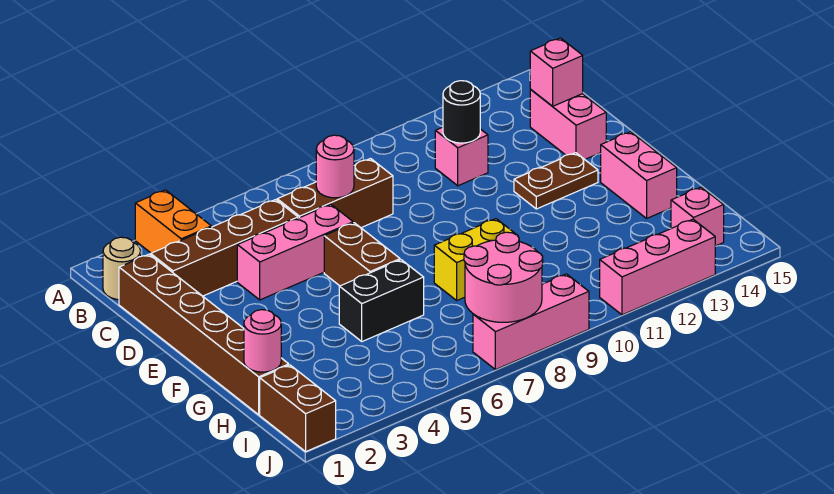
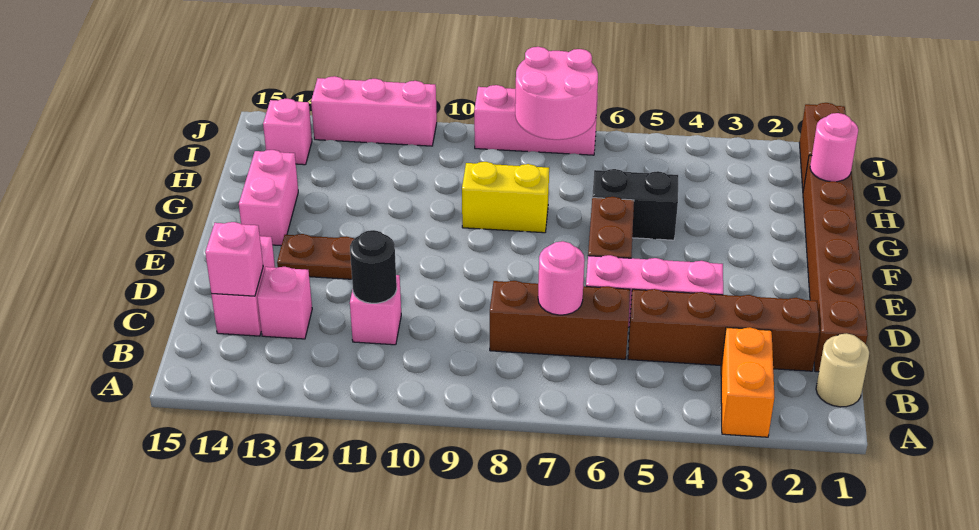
none -> pink 1x1 brick [257,267,312,339]

